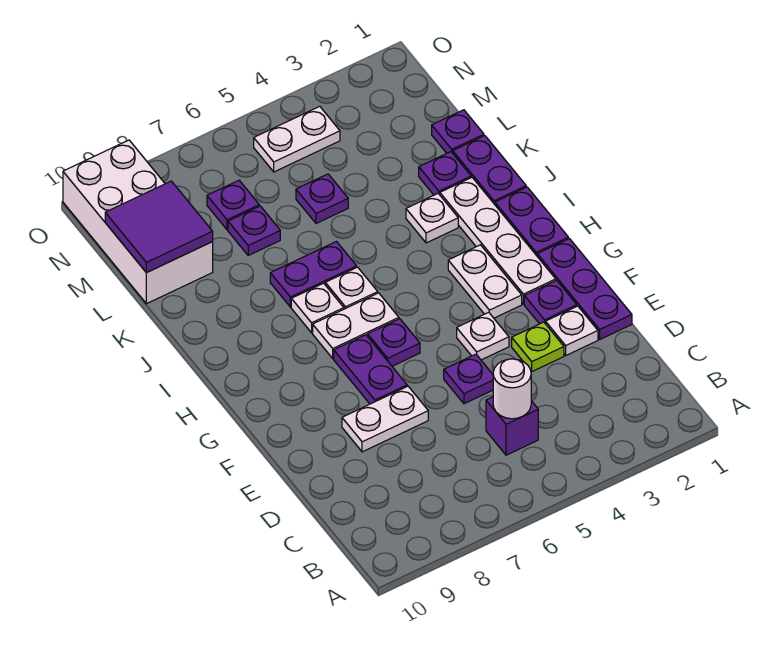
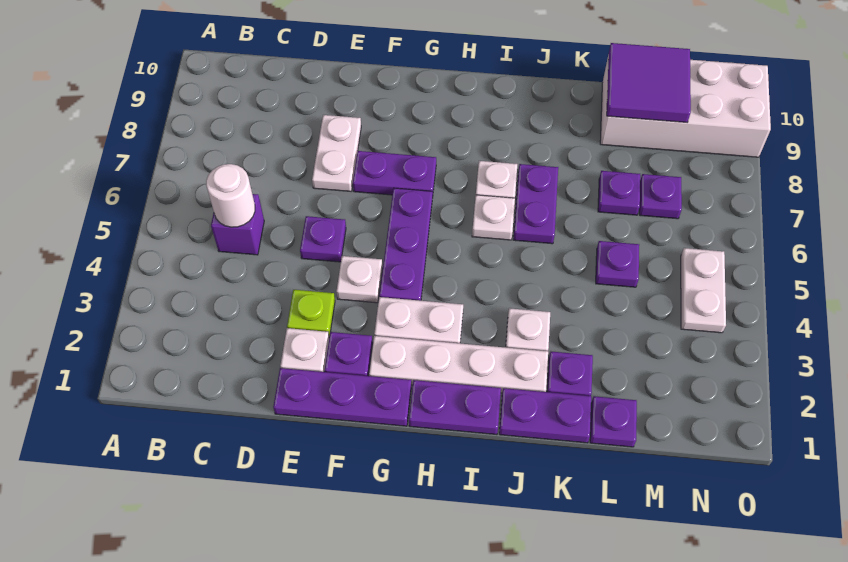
purple 1x1 plate [368,319,420,366] -> purple 1x3 plate [379,188,432,301]
white 1x2 plate [313,293,399,358] -> none

